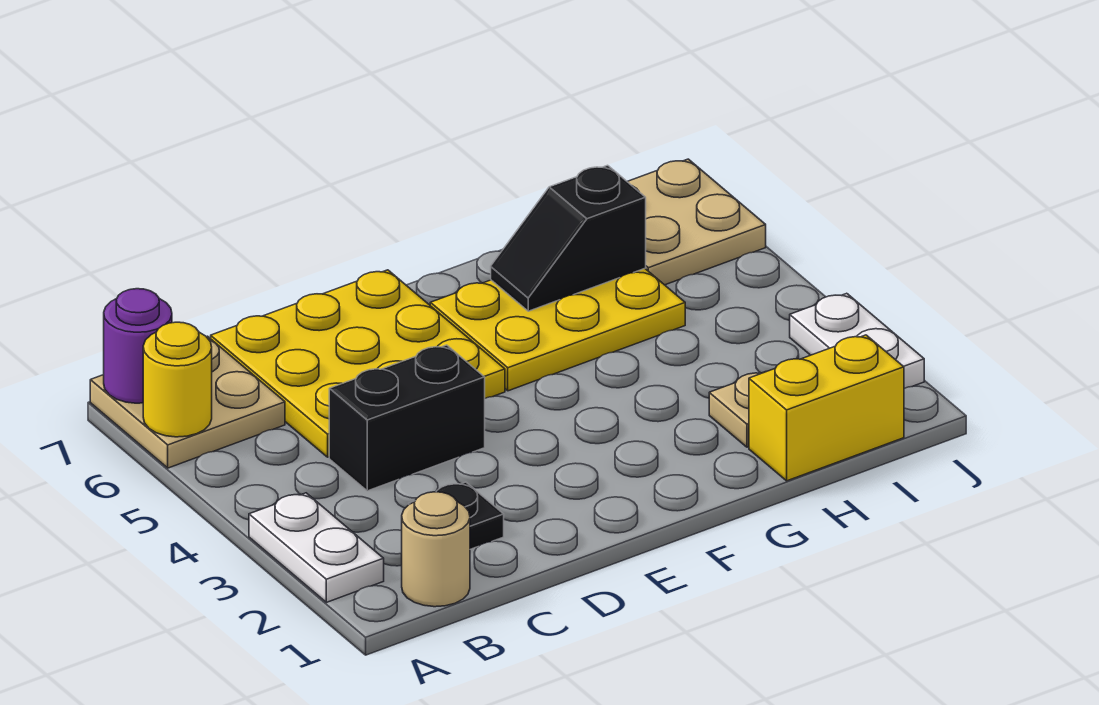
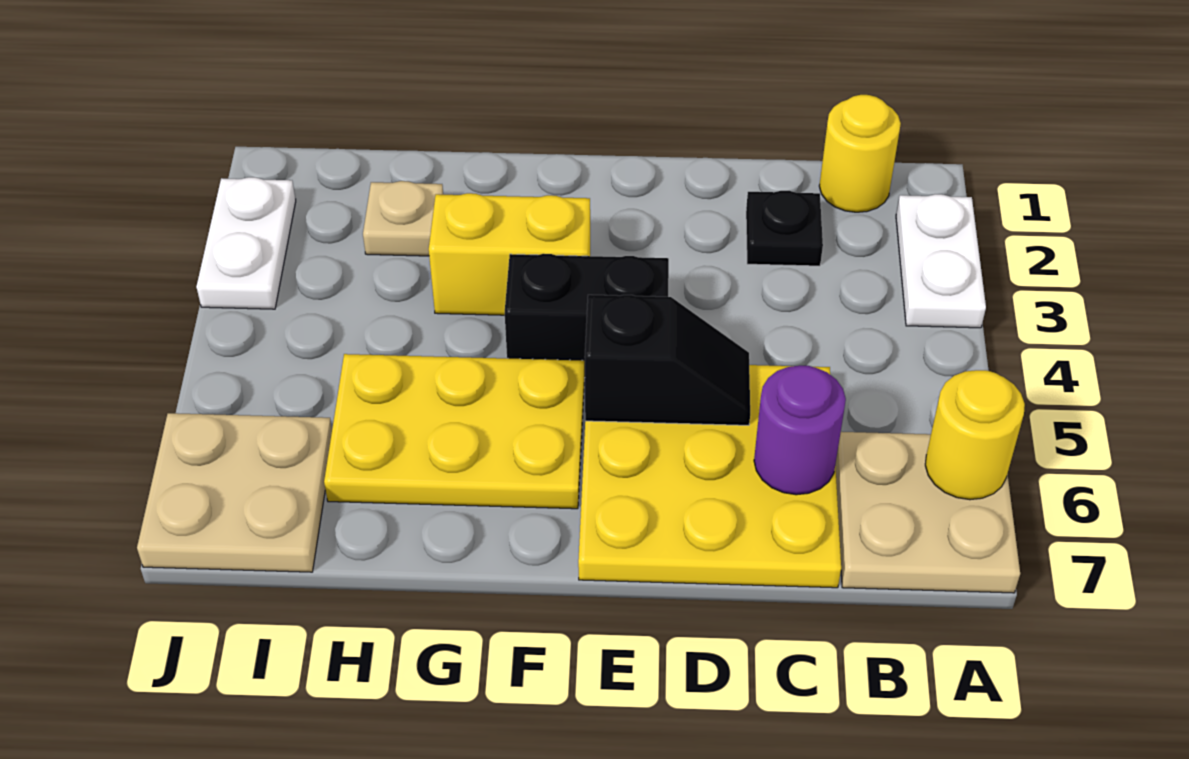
purple 1x1 round brick [104,289,172,403] -> purple 1x1 round brick moved to [754,365,846,495]
tan 1x1 round brick [402,492,470,607] -> yellow 1x1 round brick [819,95,901,212]
black 1x2 brick [329,345,485,491] -> black 1x2 brick moved to [505,254,669,378]
black 1x2 slope [491,165,646,311] -> black 1x2 slope moved to [585,295,750,425]
yellow 1x2 brick [749,335,904,481] -> yellow 1x2 brick moved to [429,193,590,315]

